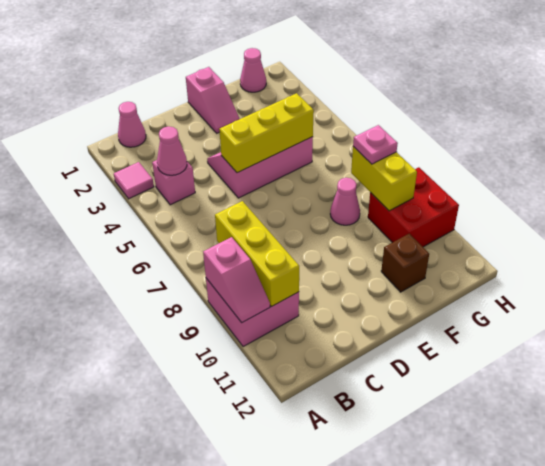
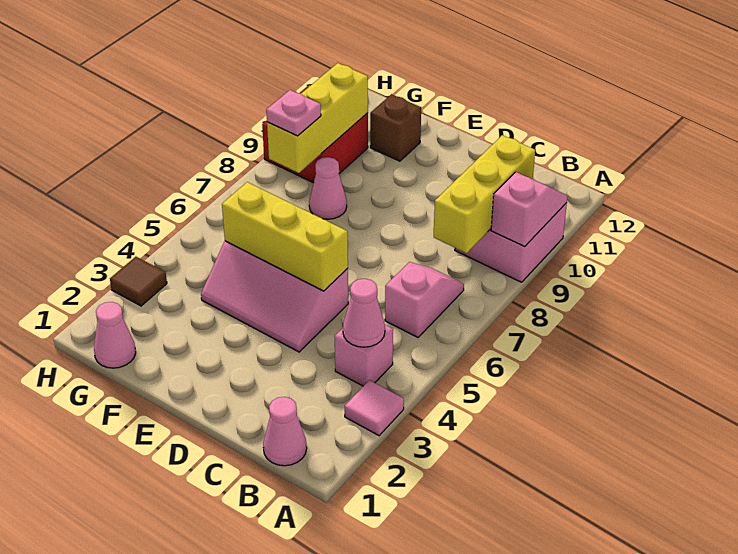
pink 1x2 slope [186,67,239,133] -> pink 1x2 slope moved to [385,262,464,337]
yellow 1x2 brick [351,147,417,211] -> yellow 1x3 brick [267,63,368,173]
none -> brown 1x1 tile [110,257,167,306]

